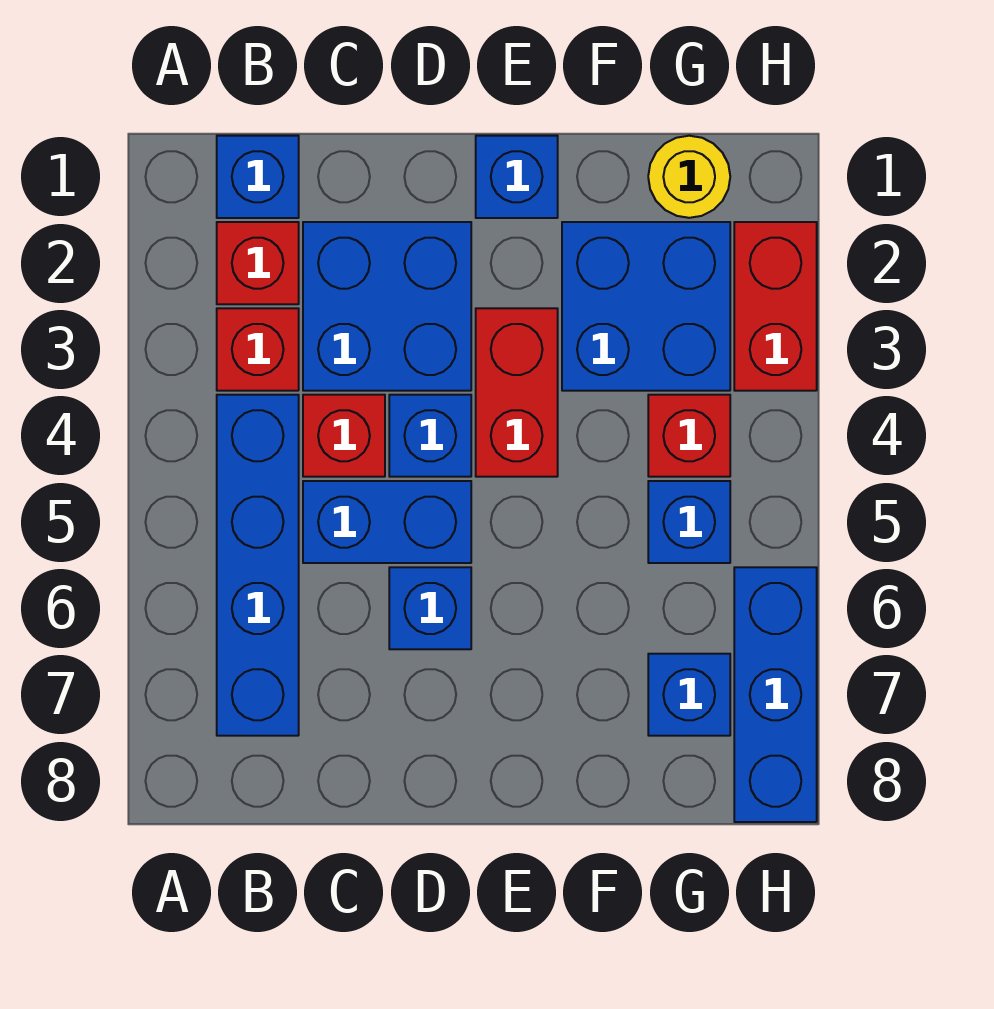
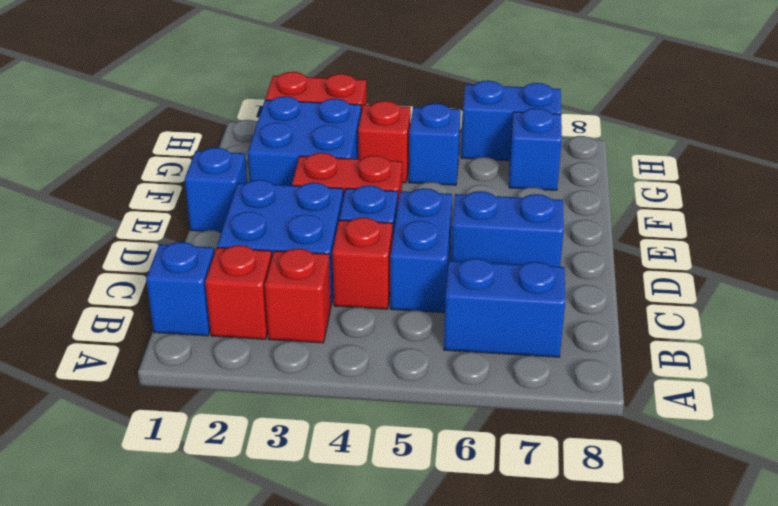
blue 1x4 brick [217,395,299,736] -> blue 1x2 brick [444,258,565,357]
blue 1x1 brick [389,567,471,649] -> blue 1x2 brick [451,191,564,267]
yellow 1x1 round brick [648,136,730,218] -> none
blue 1x3 brick [734,567,817,822] -> blue 1x2 brick [461,81,561,161]

